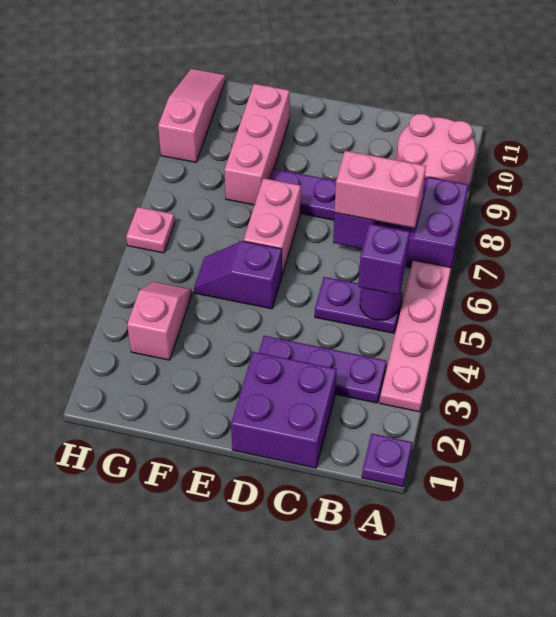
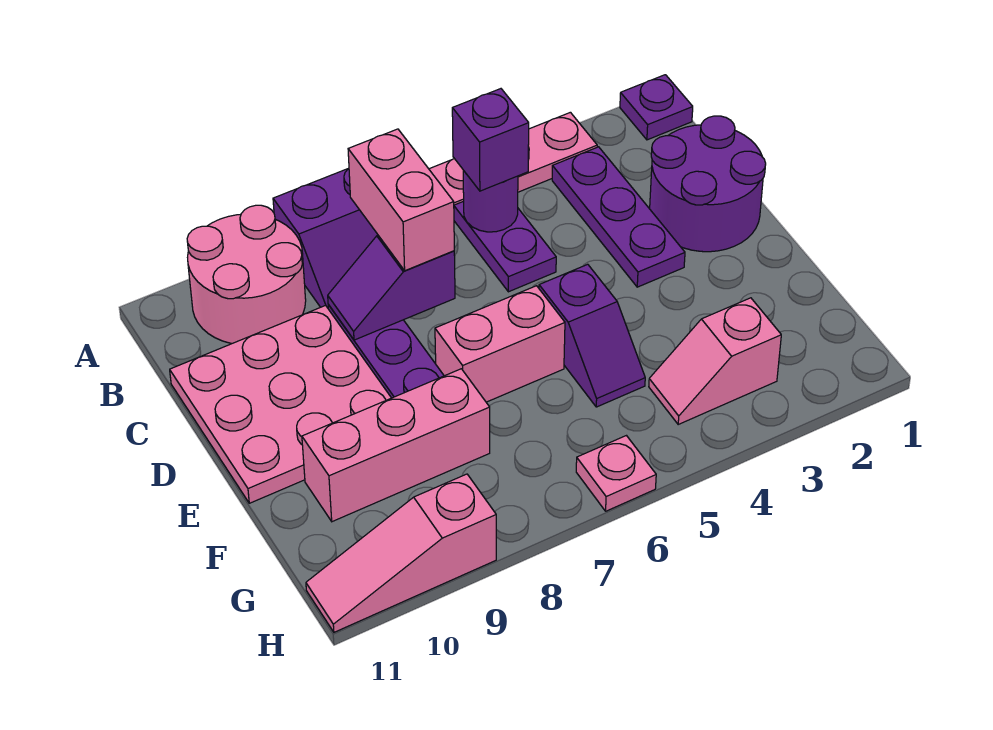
purple 2x2 brick [231,352,336,468] -> purple 2x2 round brick [650,116,766,252]
none -> pink 3x3 plate [170,305,391,503]

